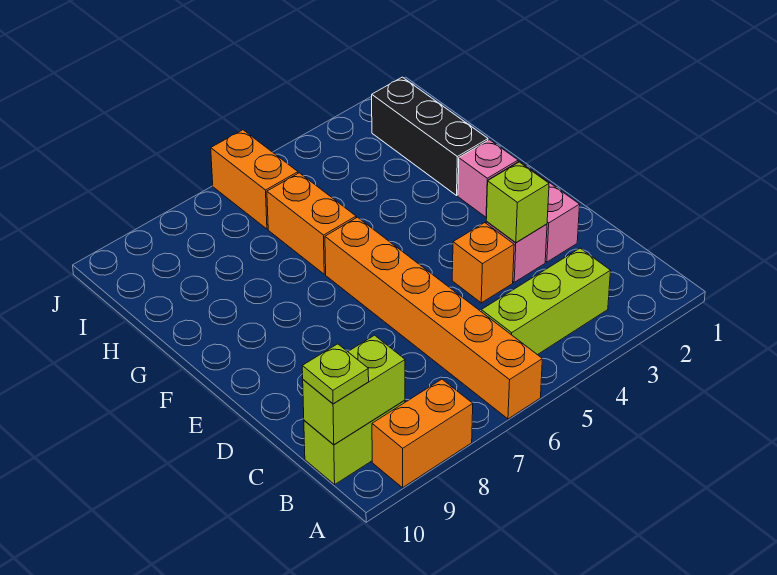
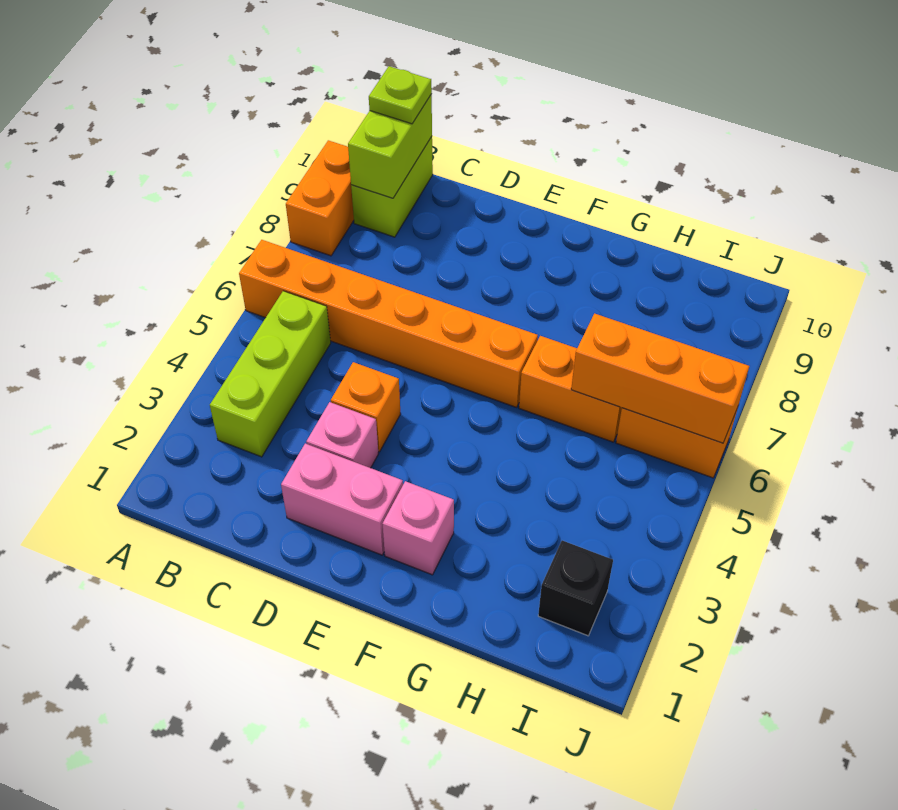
lime 1x1 brick [486,162,549,243] -> none
black 1x3 brick [372,77,488,195] -> black 1x1 brick [538,540,613,636]
none -> orange 1x3 brick [571,314,749,443]

